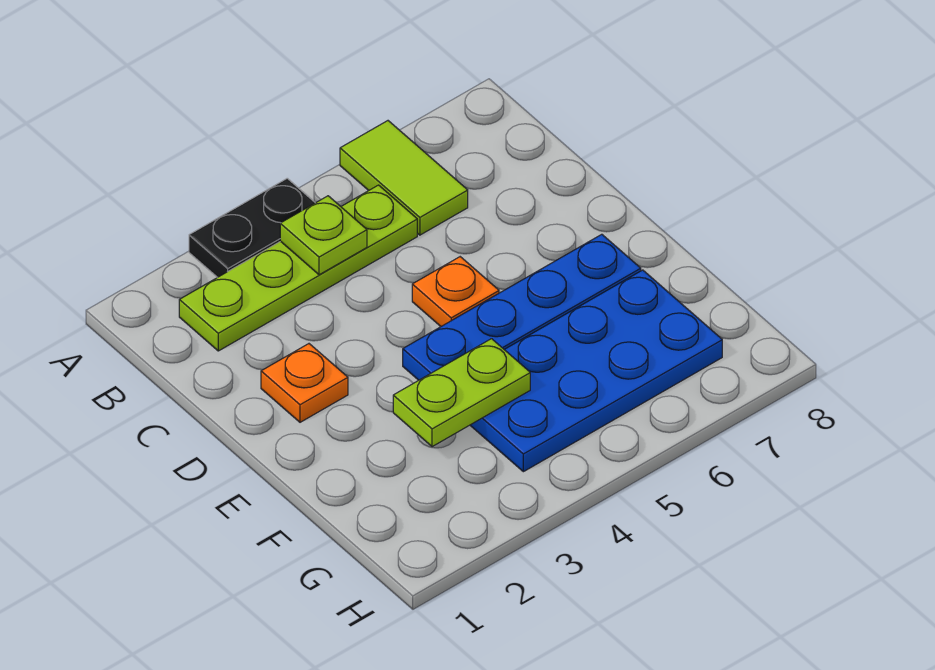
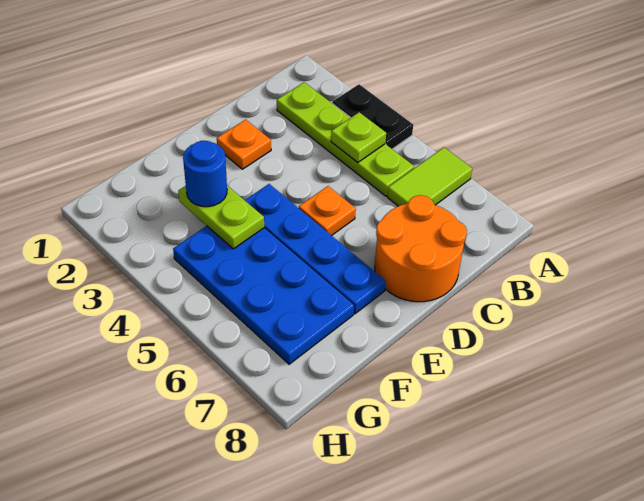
none -> orange 2x2 round brick [375,195,467,302]
none -> blue 1x1 round brick [183,141,227,207]

